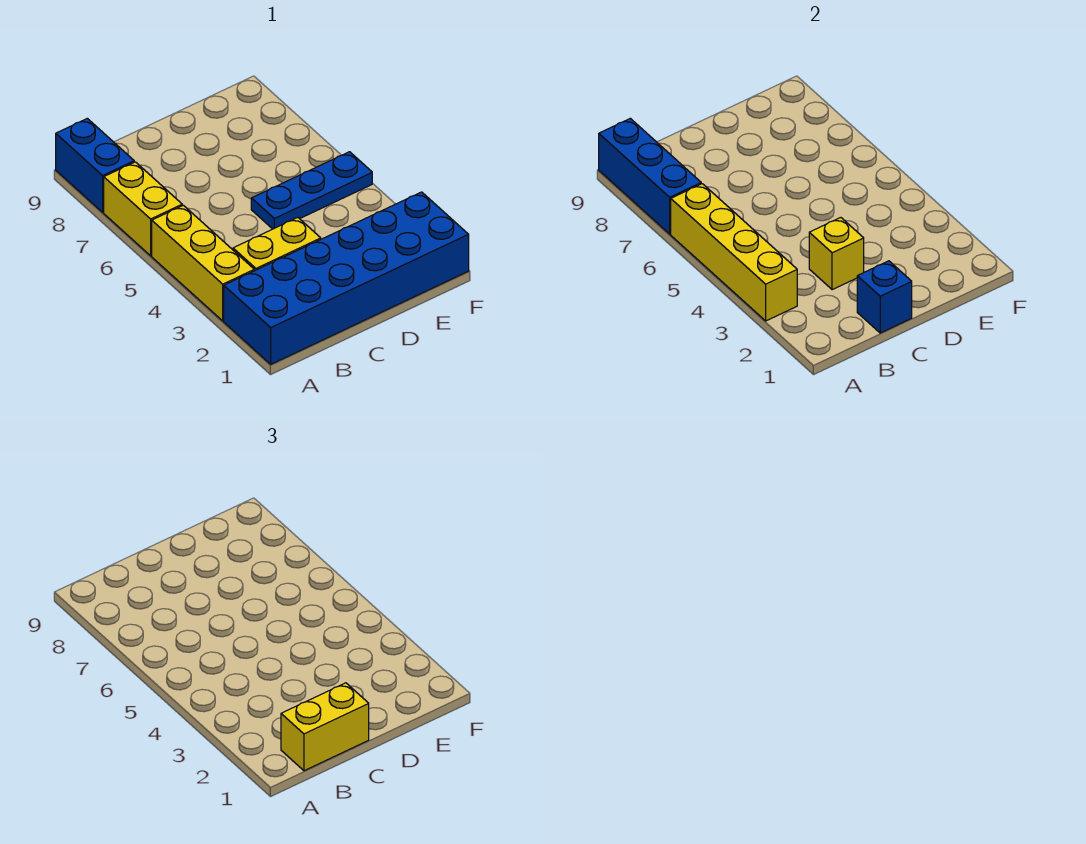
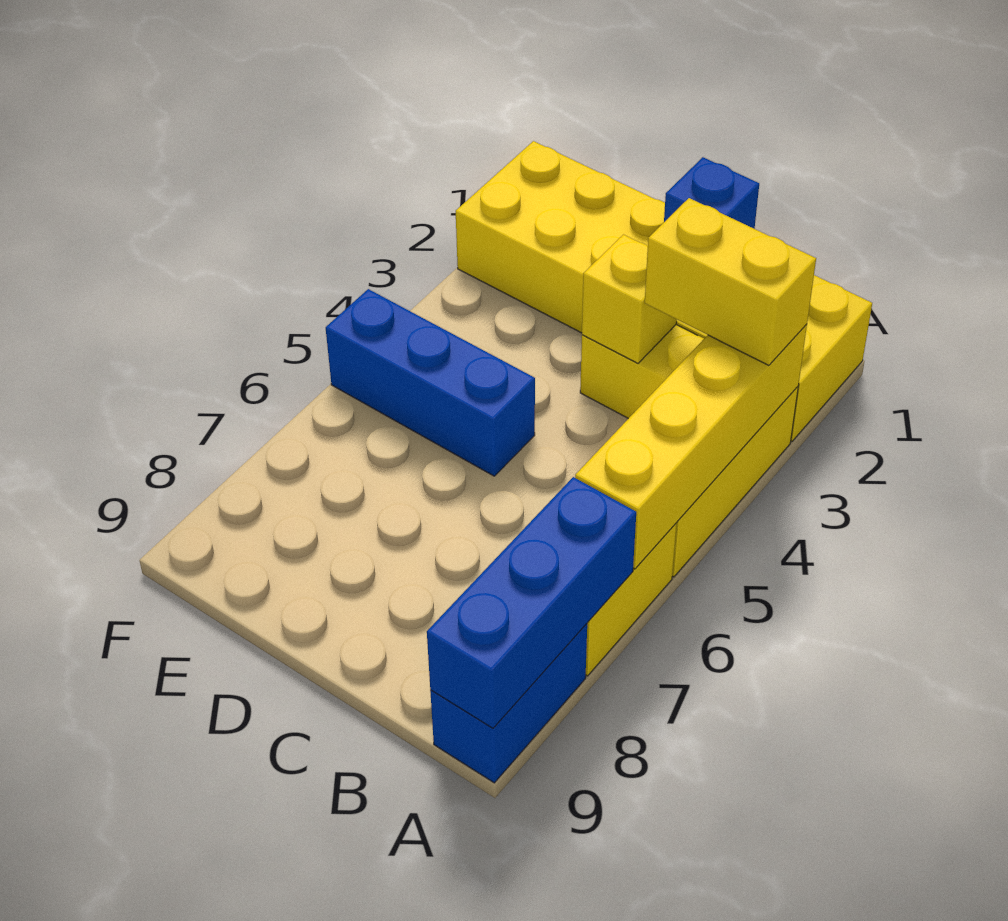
blue 2x6 brick [224,192,469,364] -> yellow 2x6 brick [456,141,872,441]
yellow 1x2 brick [281,683,369,771] -> yellow 1x2 brick moved to [645,198,816,365]
blue 1x3 plate [251,152,372,229] -> blue 1x3 brick [326,289,535,476]

